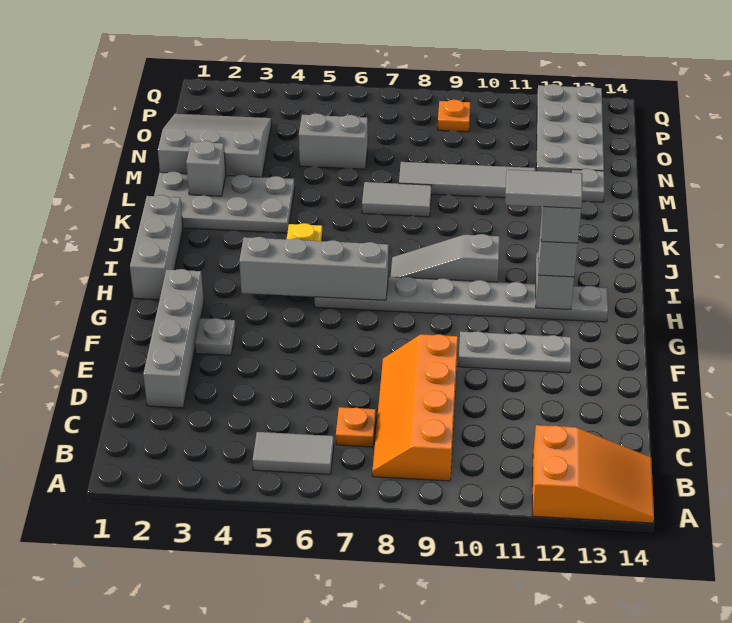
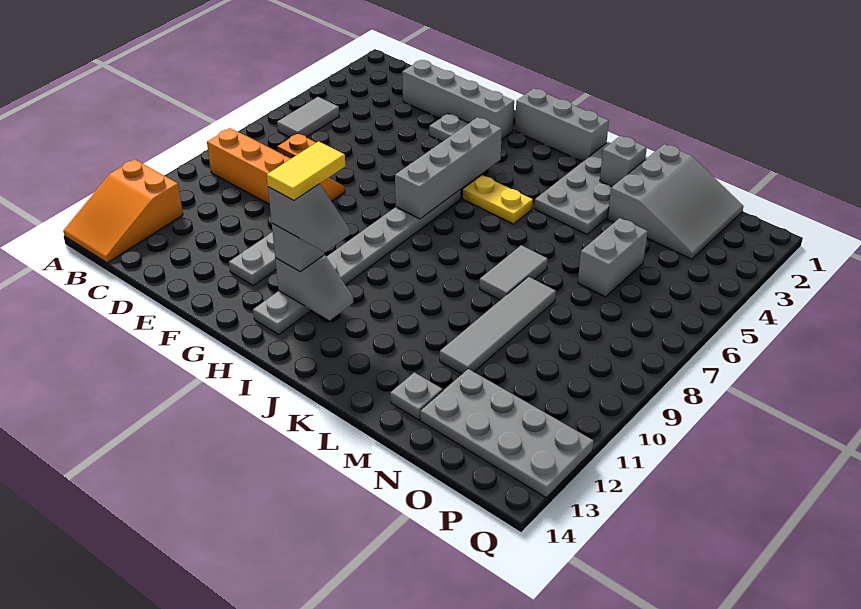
grey 1x2 tile [505,170,583,208] -> yellow 1x2 tile [267,141,345,200]
grey 1x3 slope [390,234,500,282] -> none
orange 1x1 plate [438,100,470,132] -> none

